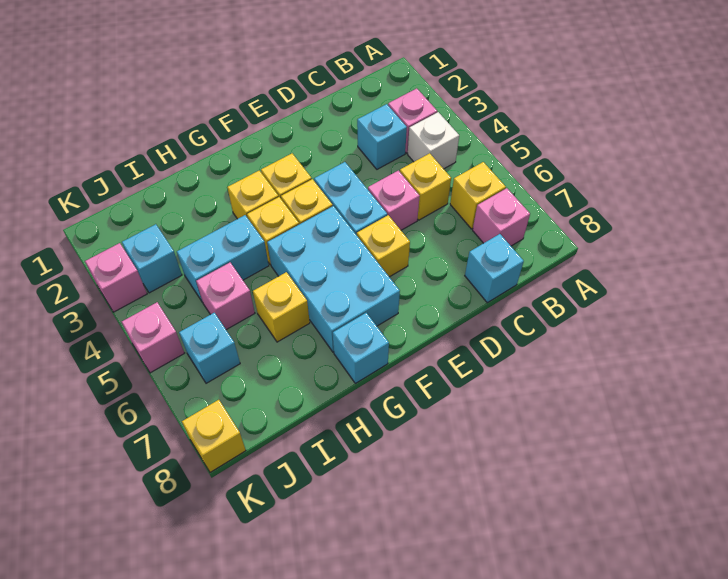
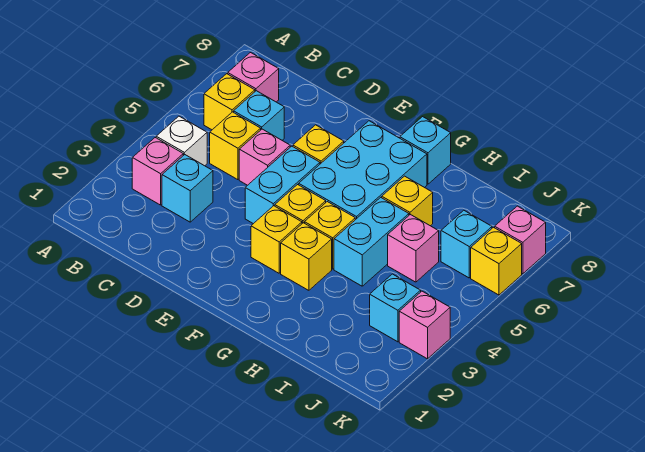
cyan 1x1 brick [465,234,524,303] -> cyan 1x1 brick moved to [234,91,284,140]
cyan 1x2 brick [177,215,269,302] -> cyan 1x2 brick turned to [334,197,409,286]
pink 1x1 brick [122,302,184,373] -> pink 1x1 brick moved to [495,206,546,274]
yellow 1x1 brick [182,400,246,472] -> yellow 1x1 brick moved to [471,227,522,295]

